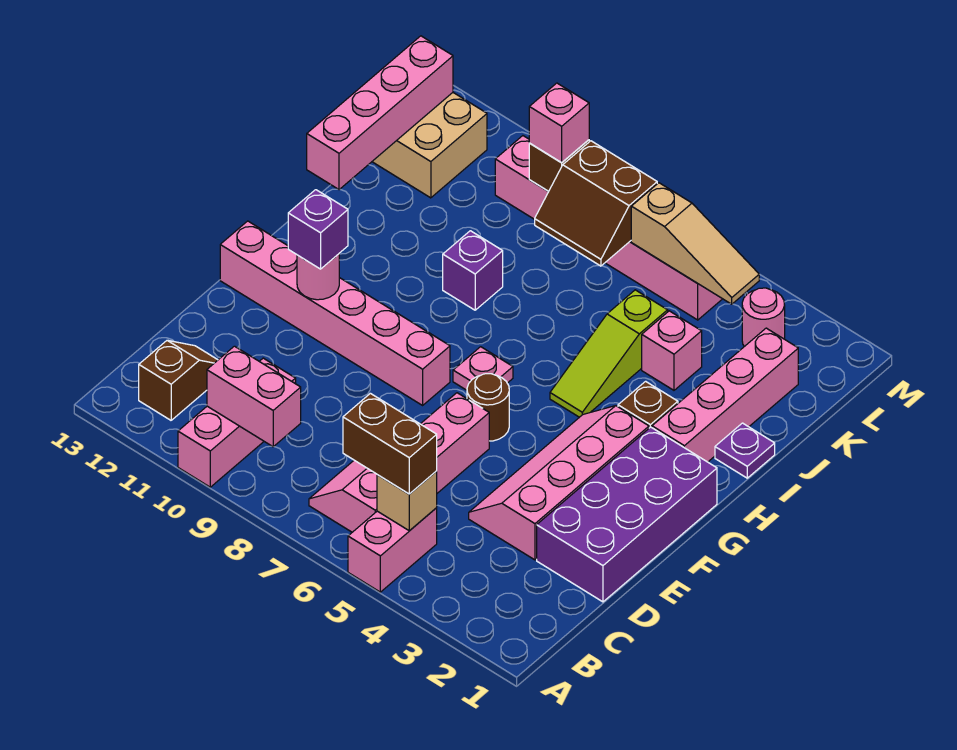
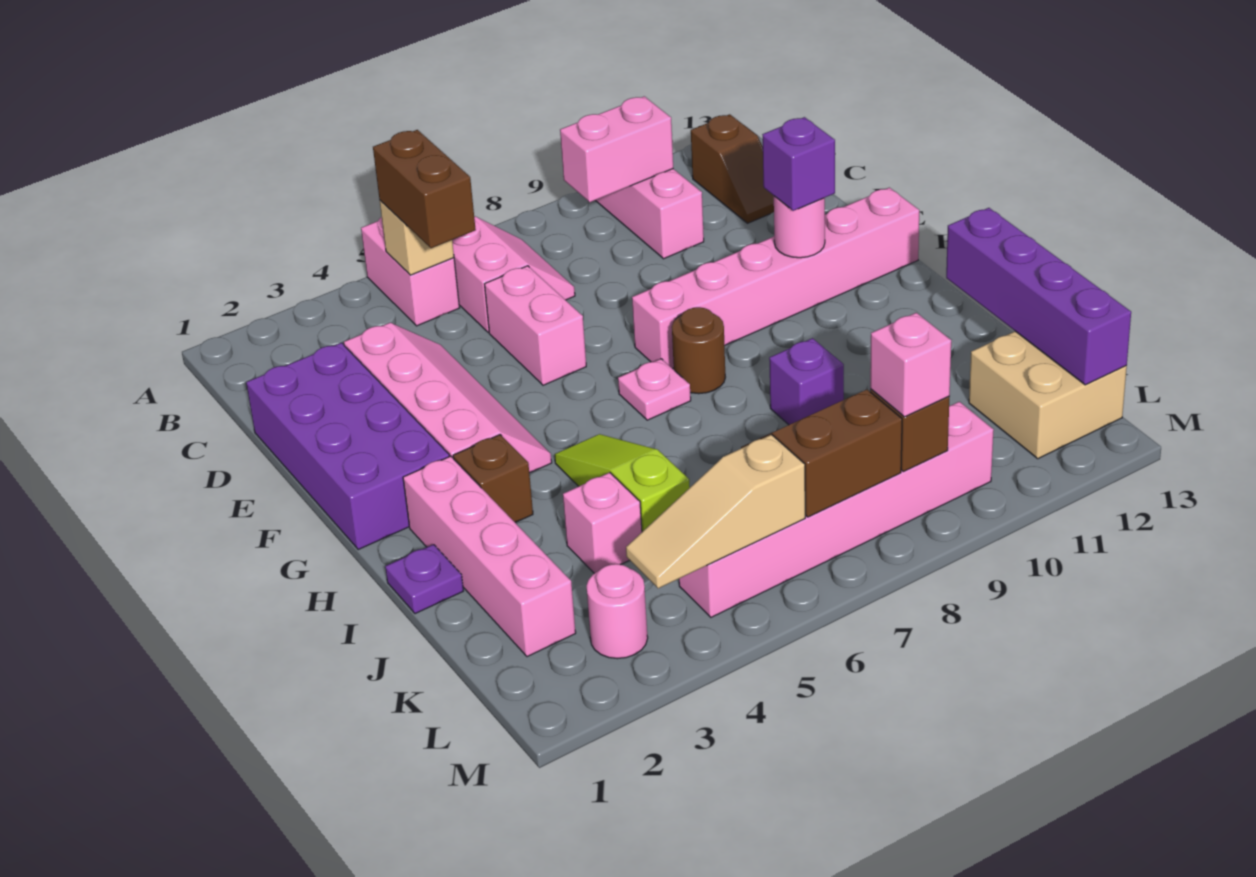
brown 1x2 brick [343,393,437,494] -> brown 1x2 brick turned to [373,130,476,248]
brown 1x1 round brick [467,374,509,441] -> brown 1x1 round brick moved to [672,307,725,394]
pink 1x4 brick [307,36,453,190] -> purple 1x4 brick [946,208,1131,385]

